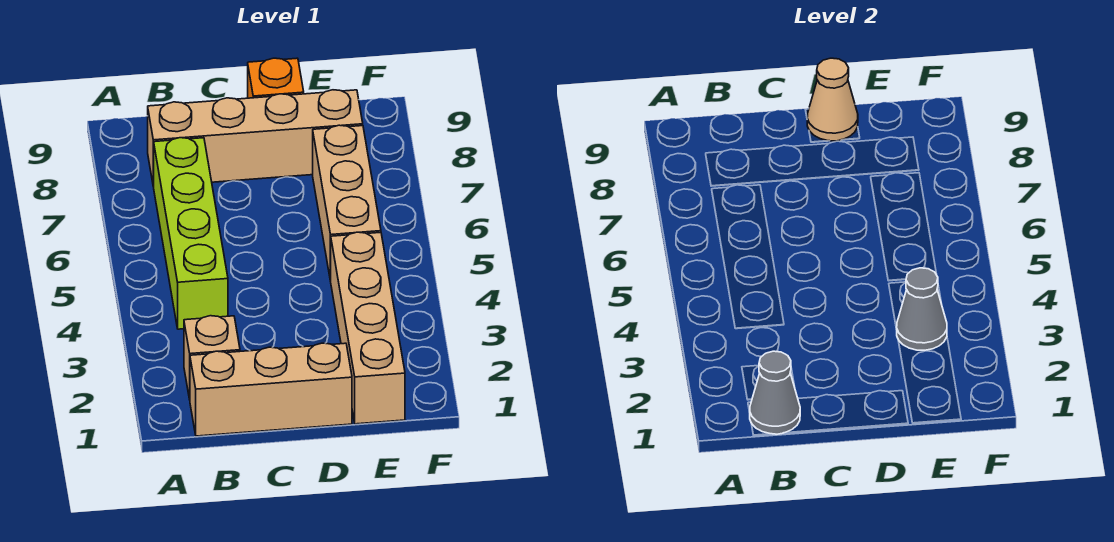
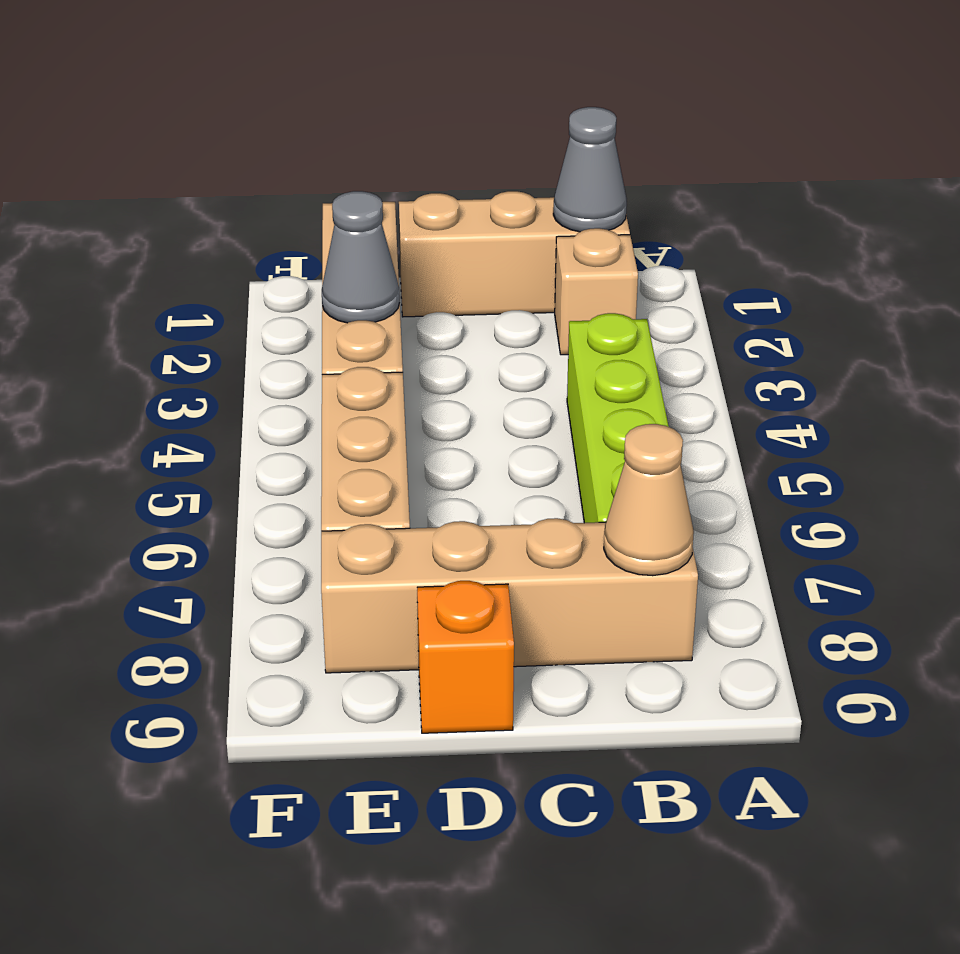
tan 1x1 cone [807,58,858,141] -> tan 1x1 cone moved to [604,424,694,576]

